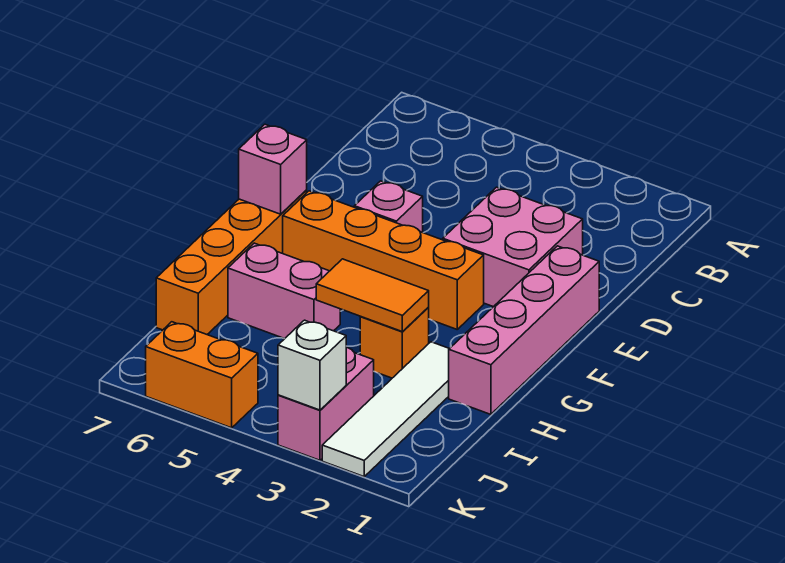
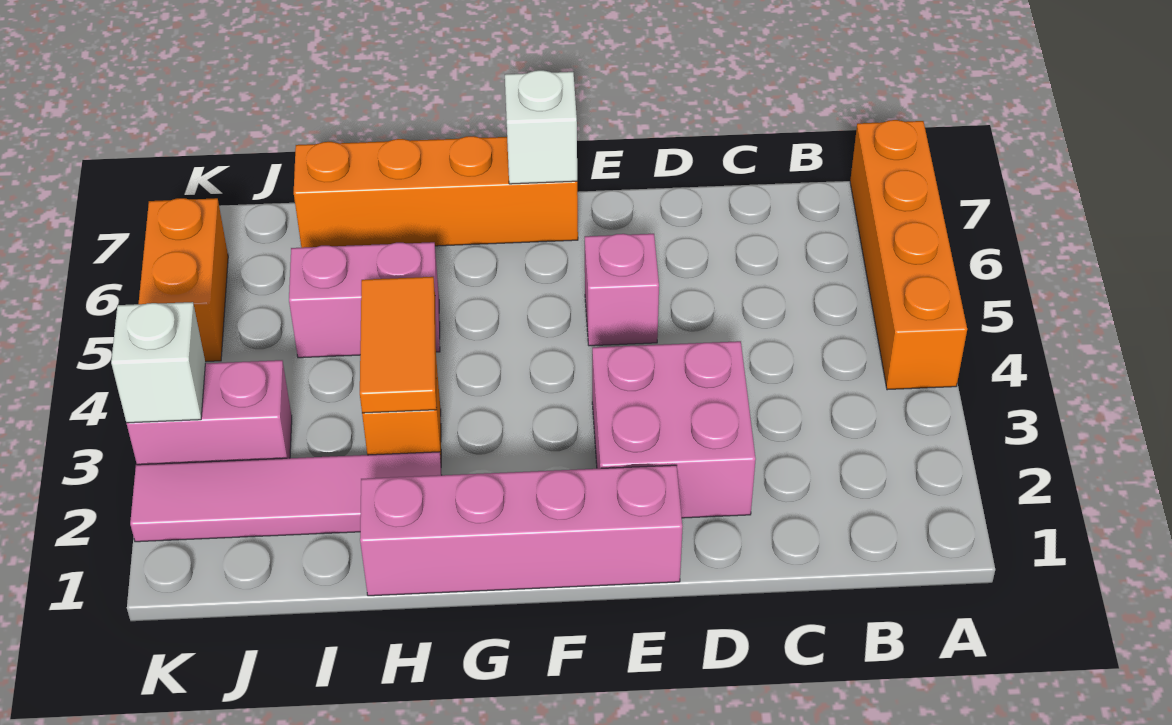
orange 1x4 brick [283,191,484,329] -> orange 1x4 brick moved to [850,120,967,390]
pink 1x1 brick [239,124,307,214] -> white 1x1 brick [505,70,577,184]
white 1x4 tile [322,342,449,477] -> pink 1x4 tile [130,452,441,542]
pink 1x2 brick [228,243,340,339] -> pink 1x2 brick turned to [289,242,440,358]

